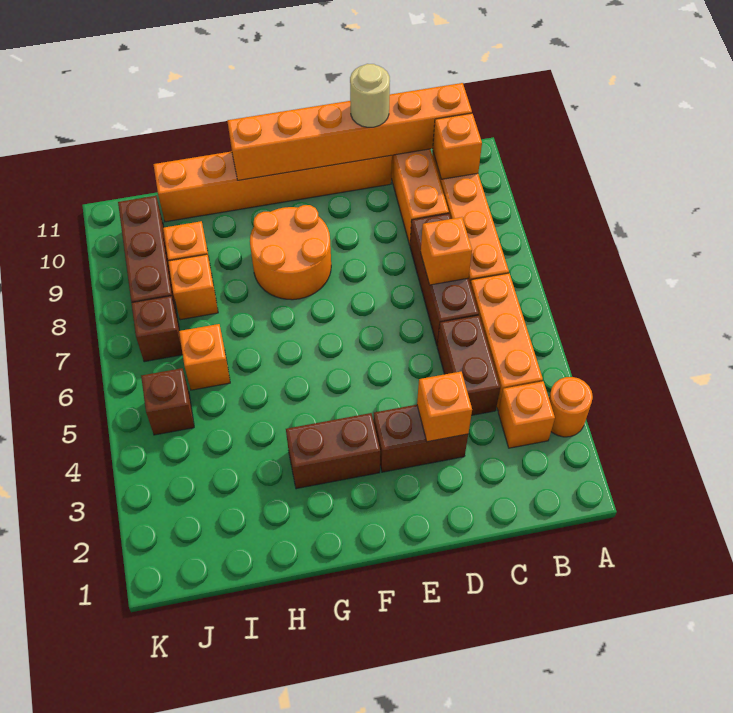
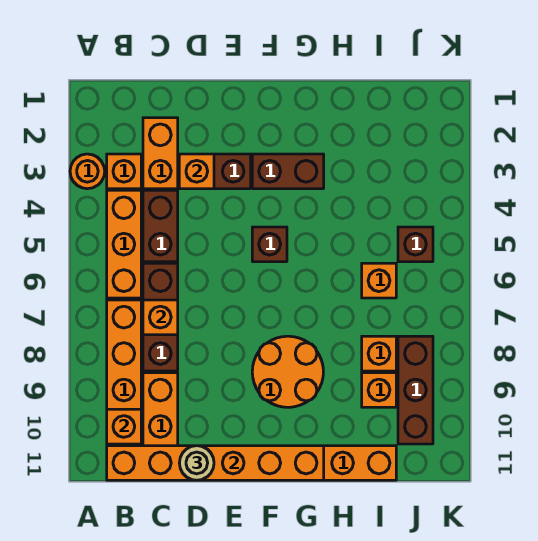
none -> orange 1x2 brick [143,118,178,189]
brown 1x1 brick [132,296,183,362] -> brown 1x1 brick moved to [252,227,287,262]

